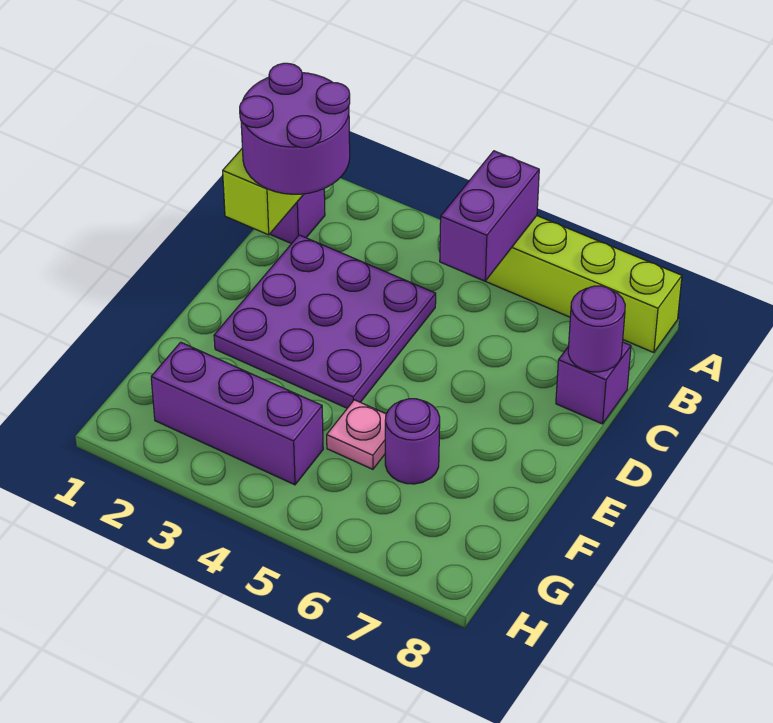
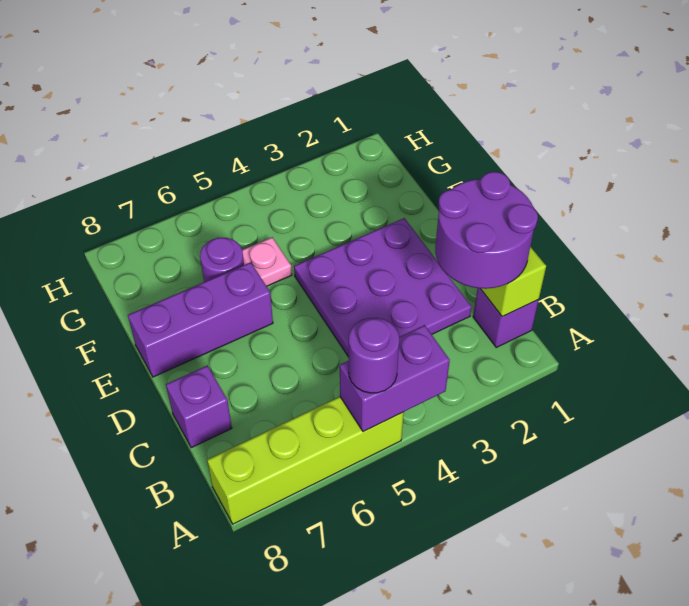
purple 1x2 brick [440,151,539,281] -> purple 1x2 brick turned to [340,325,450,432]
purple 1x1 round brick [568,286,625,372] -> purple 1x1 round brick moved to [349,318,399,393]
purple 1x3 brick [151,342,323,485] -> purple 1x3 brick moved to [128,262,273,377]

